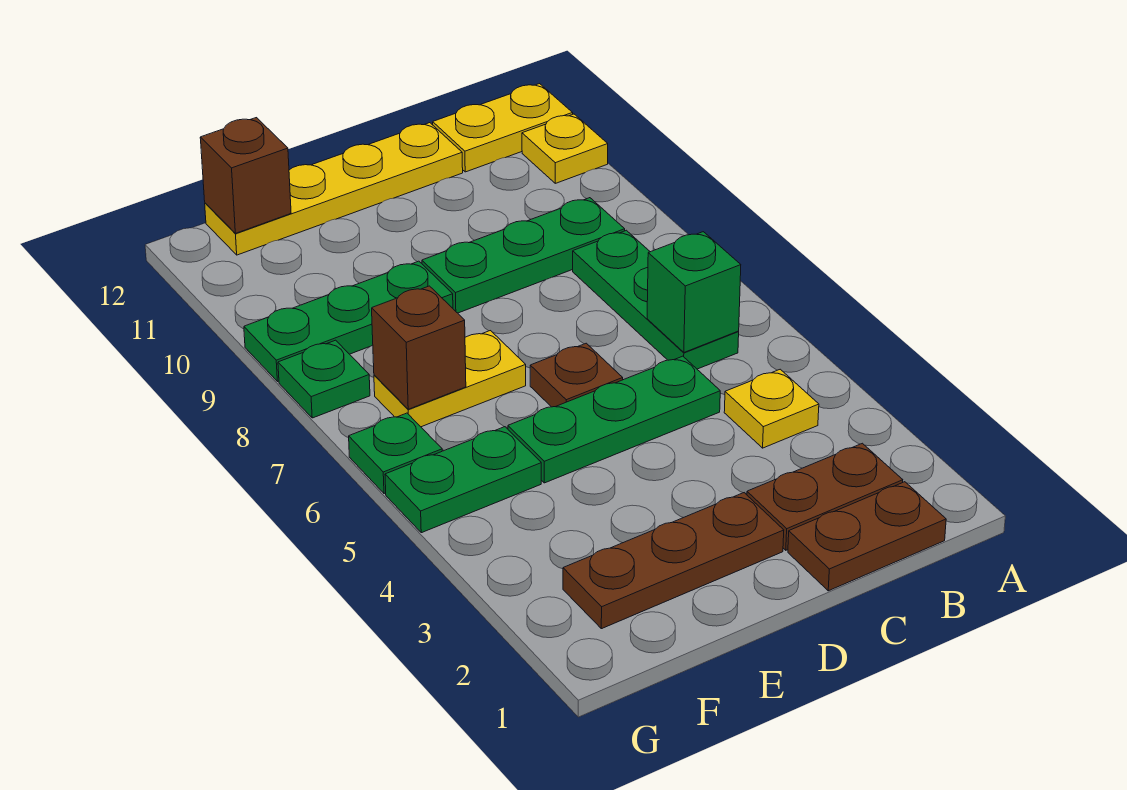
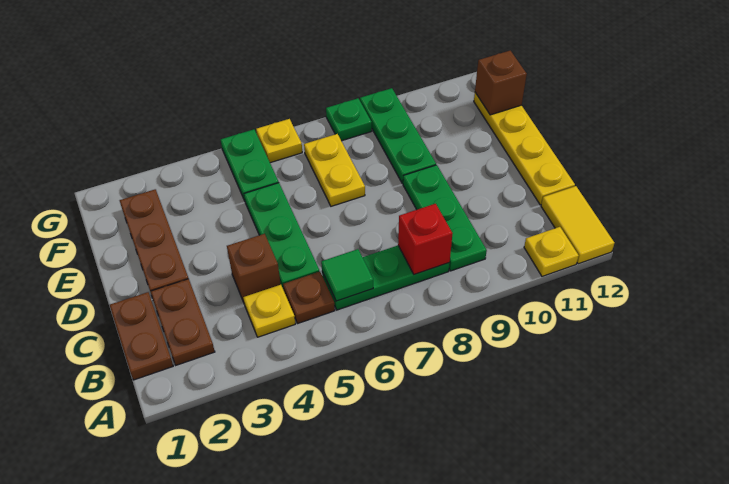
yellow 1x2 plate [433,84,573,172] -> yellow 1x2 tile [541,186,614,264]
green 1x1 brick [647,232,741,352] -> green 1x1 tile [321,249,373,301]
none -> red 1x1 brick [398,204,453,274]
brown 1x1 plate [530,343,623,407] -> brown 1x1 plate moved to [283,272,335,324]
brown 1x1 brick [372,286,466,409] -> brown 1x1 brick moved to [227,234,281,303]
green 1x1 plate [349,413,442,494] -> yellow 1x1 plate [256,119,302,163]

